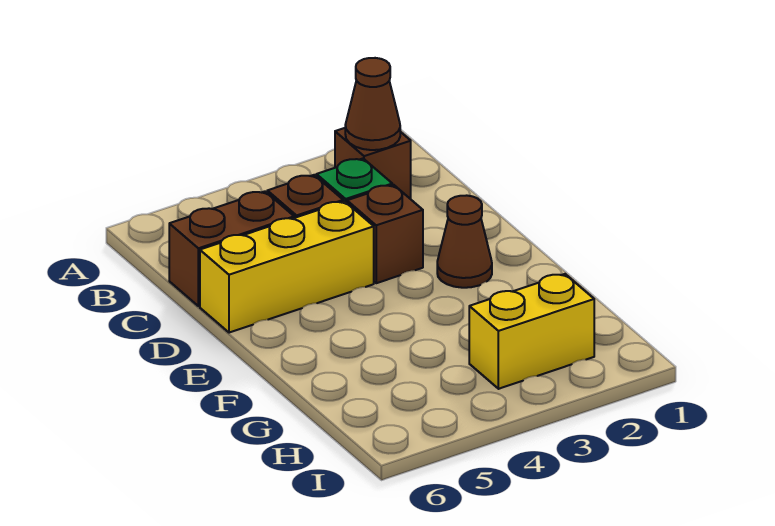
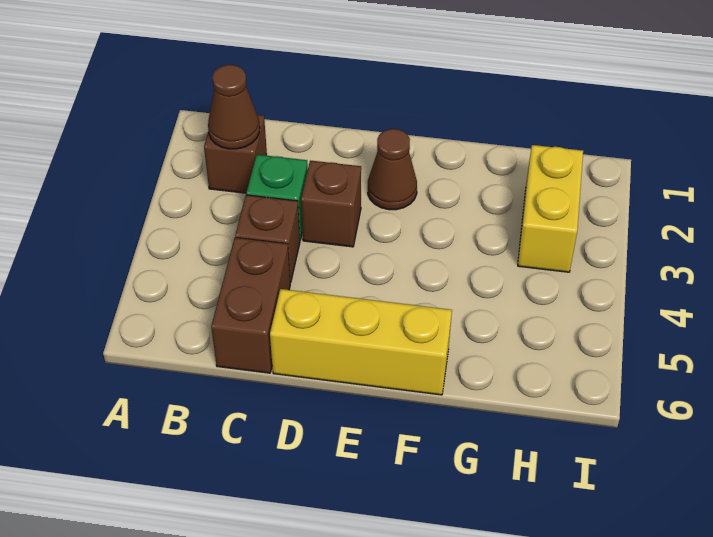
yellow 1x3 brick [200,201,374,333] -> yellow 1x3 brick turned to [270,289,452,395]

